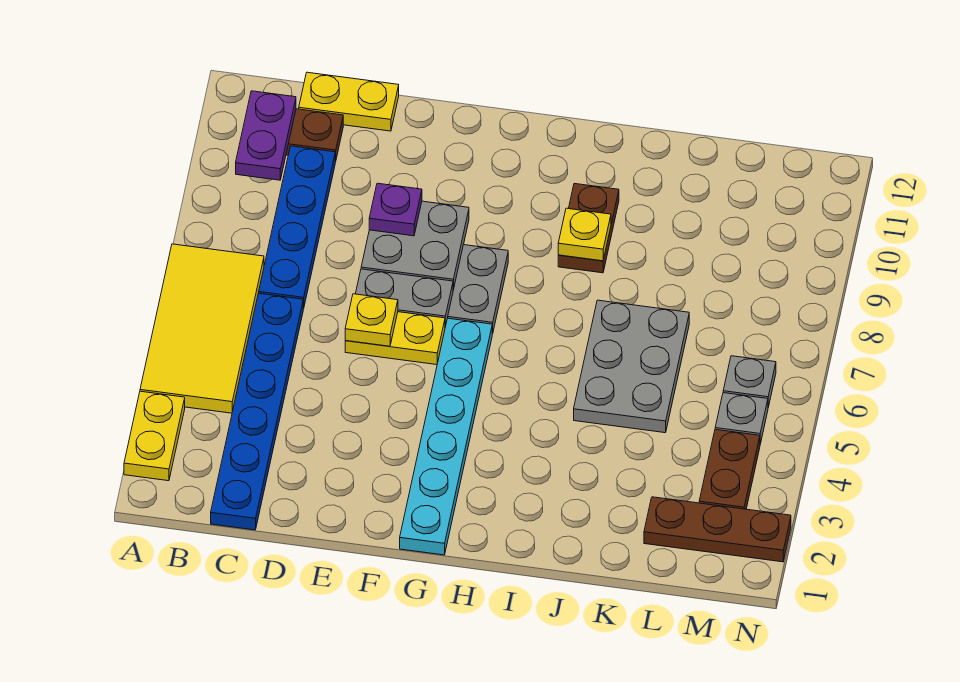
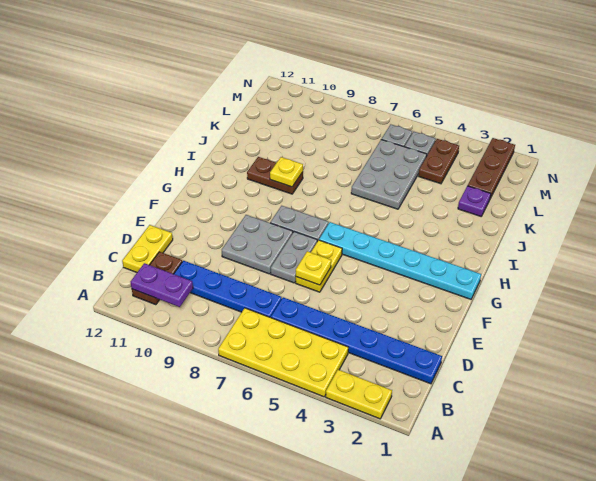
yellow 2x4 tile [140,244,264,413] -> yellow 2x4 plate [218,308,348,397]
purple 1x1 plate [369,183,422,236] -> purple 1x1 plate moved to [458,186,491,216]
grey 2x3 plate [574,300,689,433] -> grey 2x3 plate turned to [351,139,427,209]
brown 1x2 plate [699,429,760,509] -> brown 1x2 plate turned to [418,139,459,184]

